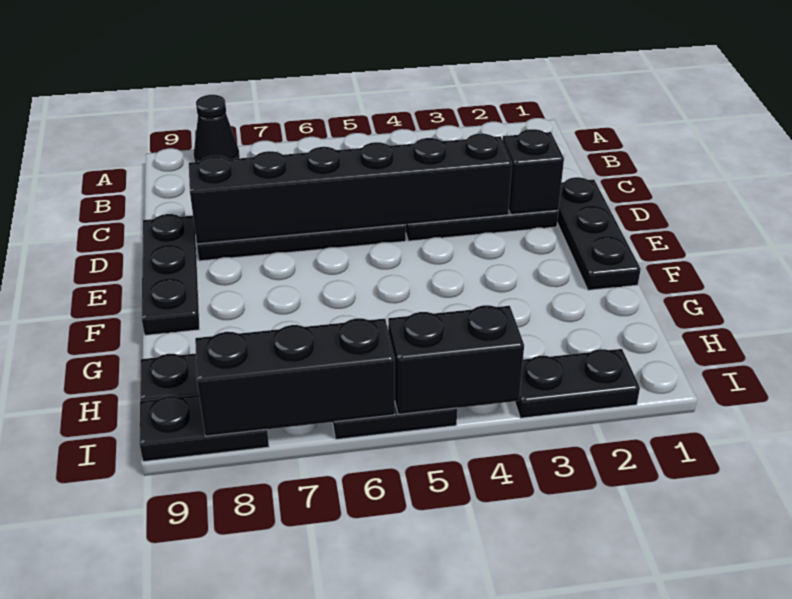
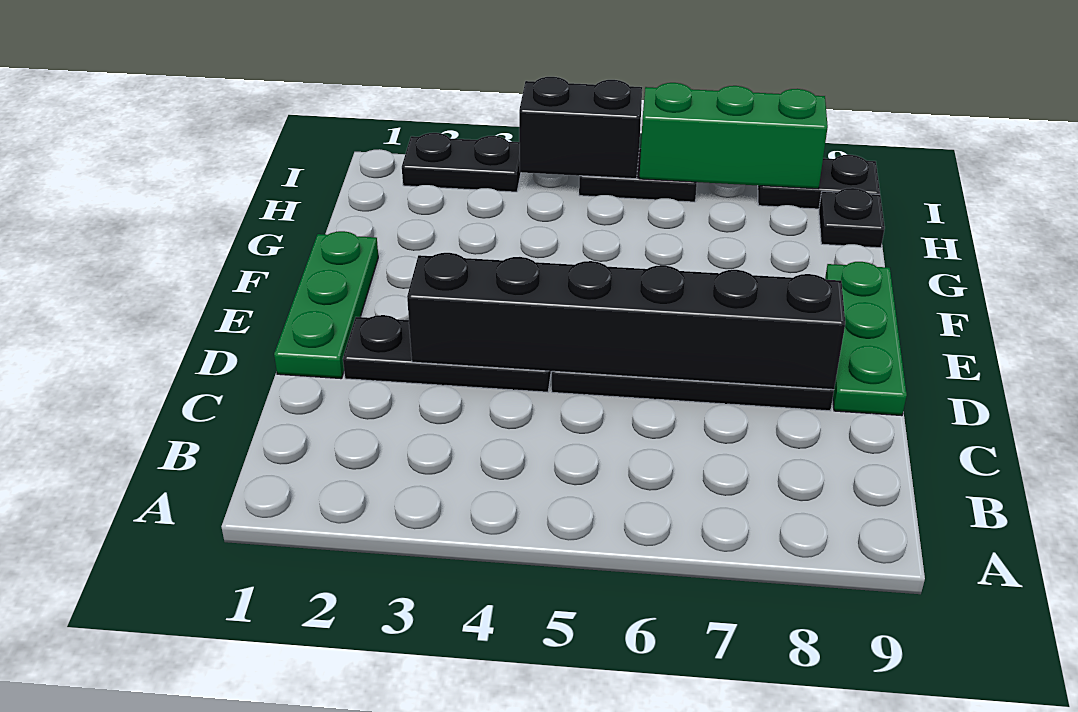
black 1x1 cone [194,95,240,162] -> none
black 1x3 plate [557,177,641,290] -> green 1x3 plate [274,231,378,379]
black 1x1 brick [503,129,564,215] -> none
black 1x3 plate [142,214,200,335] -> green 1x3 plate [825,262,907,416]
black 1x3 brick [195,318,395,436] -> green 1x3 brick [639,83,828,189]

